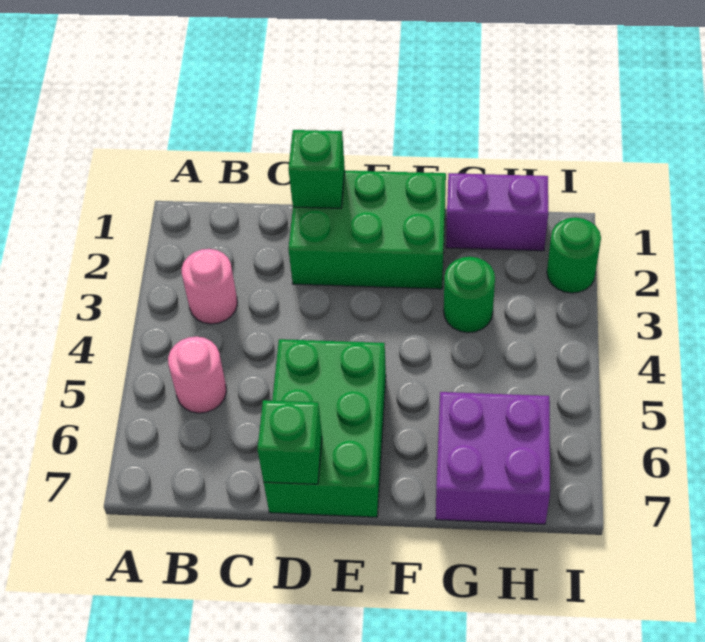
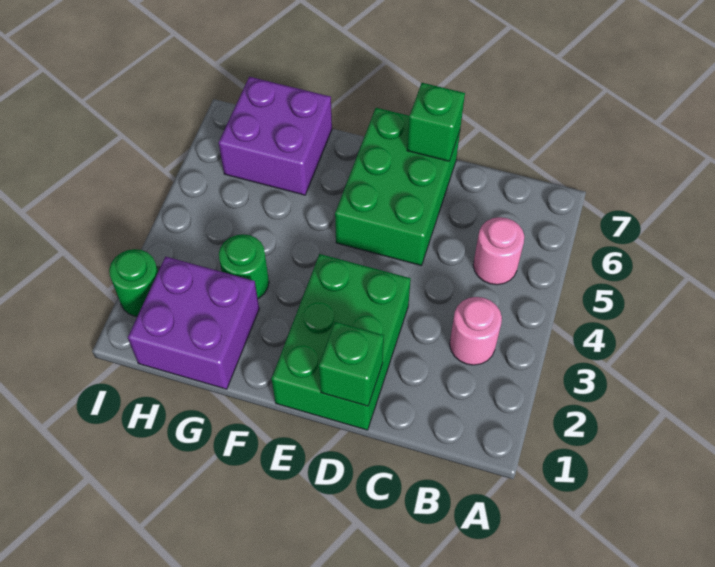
green 2x3 brick [288,171,446,289] -> green 2x3 brick turned to [272,254,411,430]
purple 1x2 brick [446,173,548,251] -> purple 2x2 brick [128,257,259,389]

